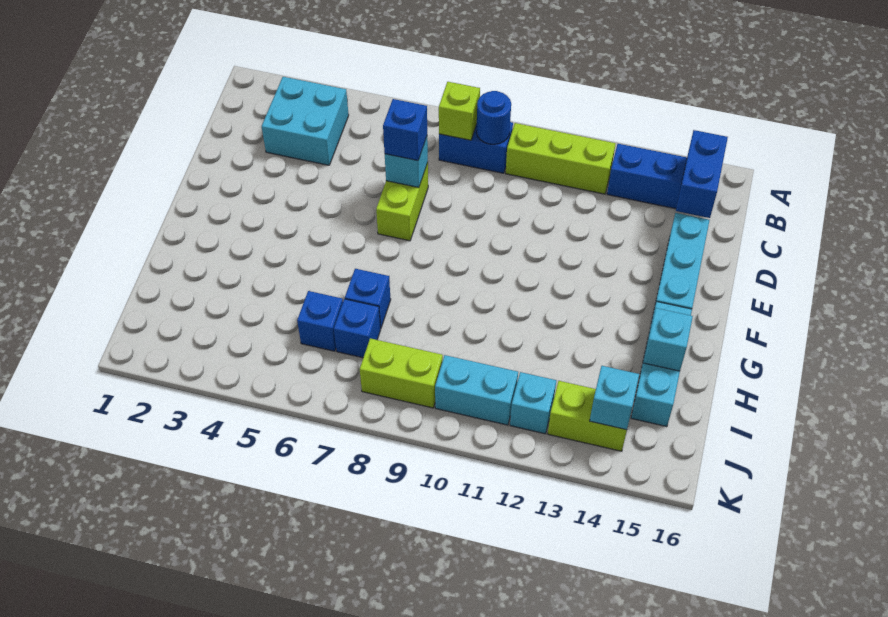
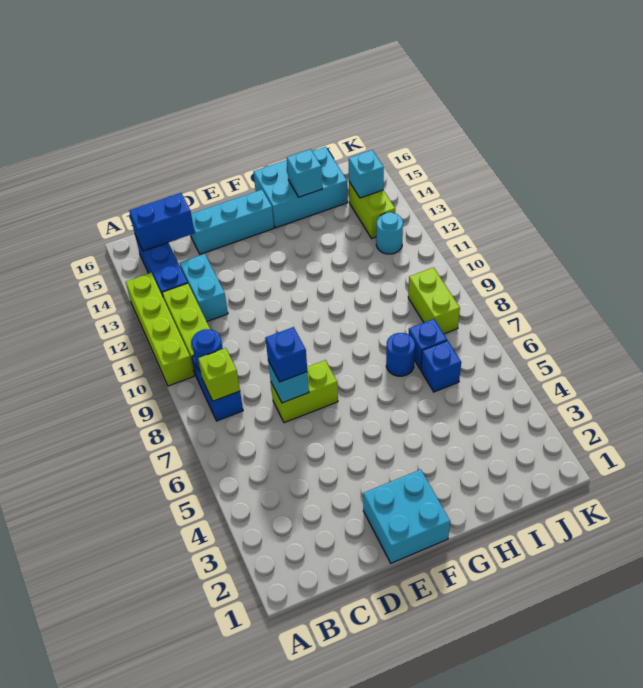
none -> lime 1x4 brick [126,273,194,386]
cyan 2x2 brick [262,77,349,165] -> cyan 2x2 brick moved to [363,470,450,563]
cyan 1x3 brick [631,301,692,427] -> cyan 2x3 brick [253,147,348,228]
blue 1x1 brick [345,269,391,329] -> blue 1x1 round brick [386,333,415,376]
cyan 1x2 brick [435,355,518,425] -> cyan 1x2 brick moved to [180,254,228,322]
cyan 1x1 brick [510,372,556,434] -> cyan 1x1 round brick [376,212,403,254]

